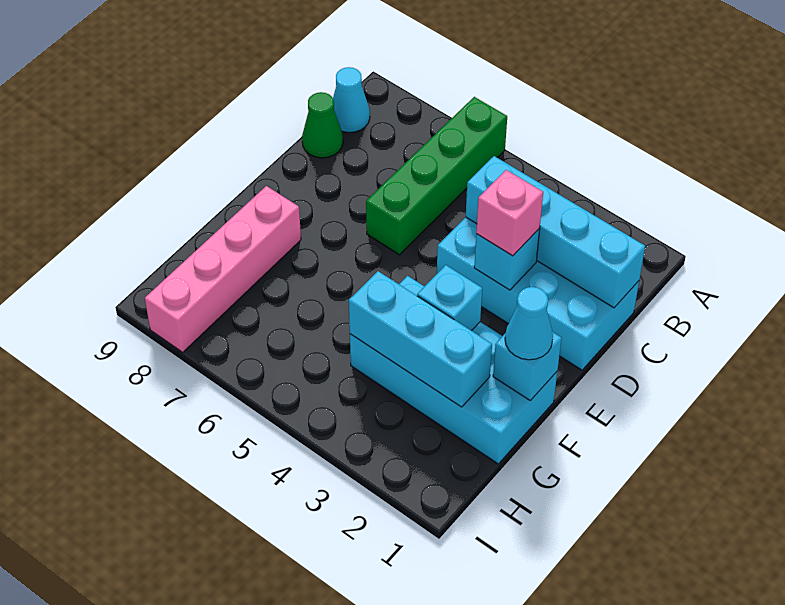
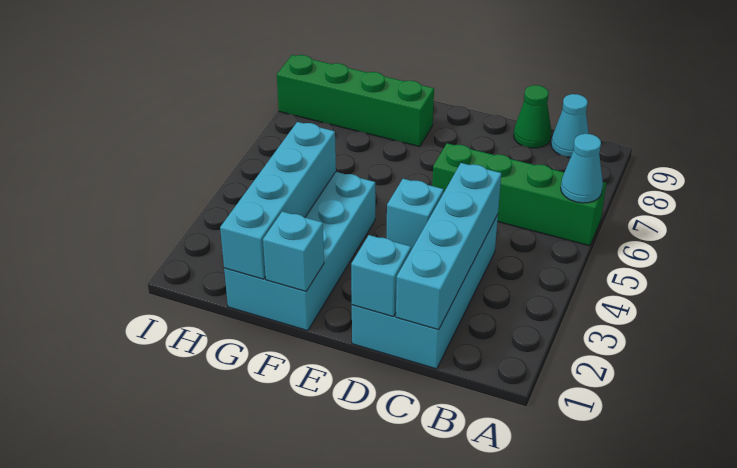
pink 1x1 brick [476,170,543,256] -> none
cyan 1x1 cone [505,287,553,360] -> cyan 1x1 cone moved to [561,134,603,203]
cyan 1x1 brick [417,265,482,331] -> cyan 1x1 brick moved to [351,235,411,317]
pink 1x4 brick [145,186,301,352] -> green 1x4 brick [277,55,434,147]
cyan 1x3 brick [349,271,492,407] -> cyan 1x4 brick [220,122,336,279]

